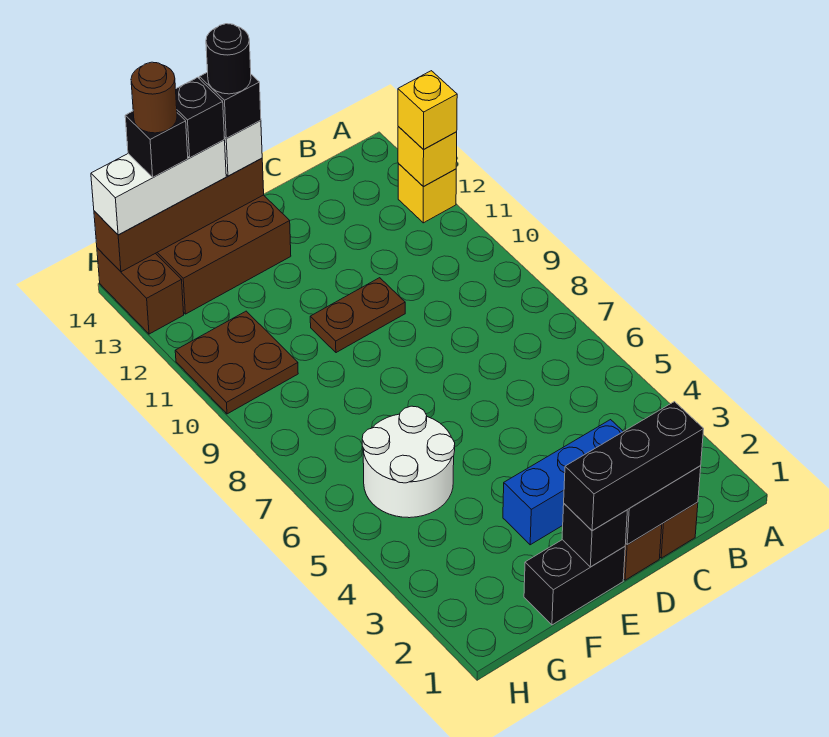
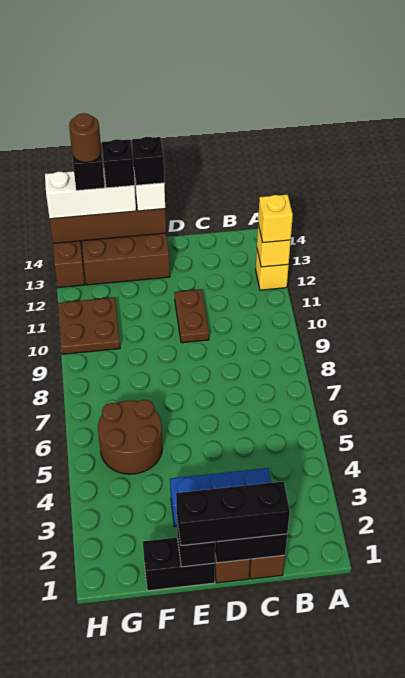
brown 1x2 plate [310,278,405,353] -> brown 1x2 plate turned to [174,289,209,343]
black 1x1 round brick [206,24,251,94] -> none
white 2x2 round brick [362,406,455,518] -> brown 2x2 round brick [98,400,162,474]

